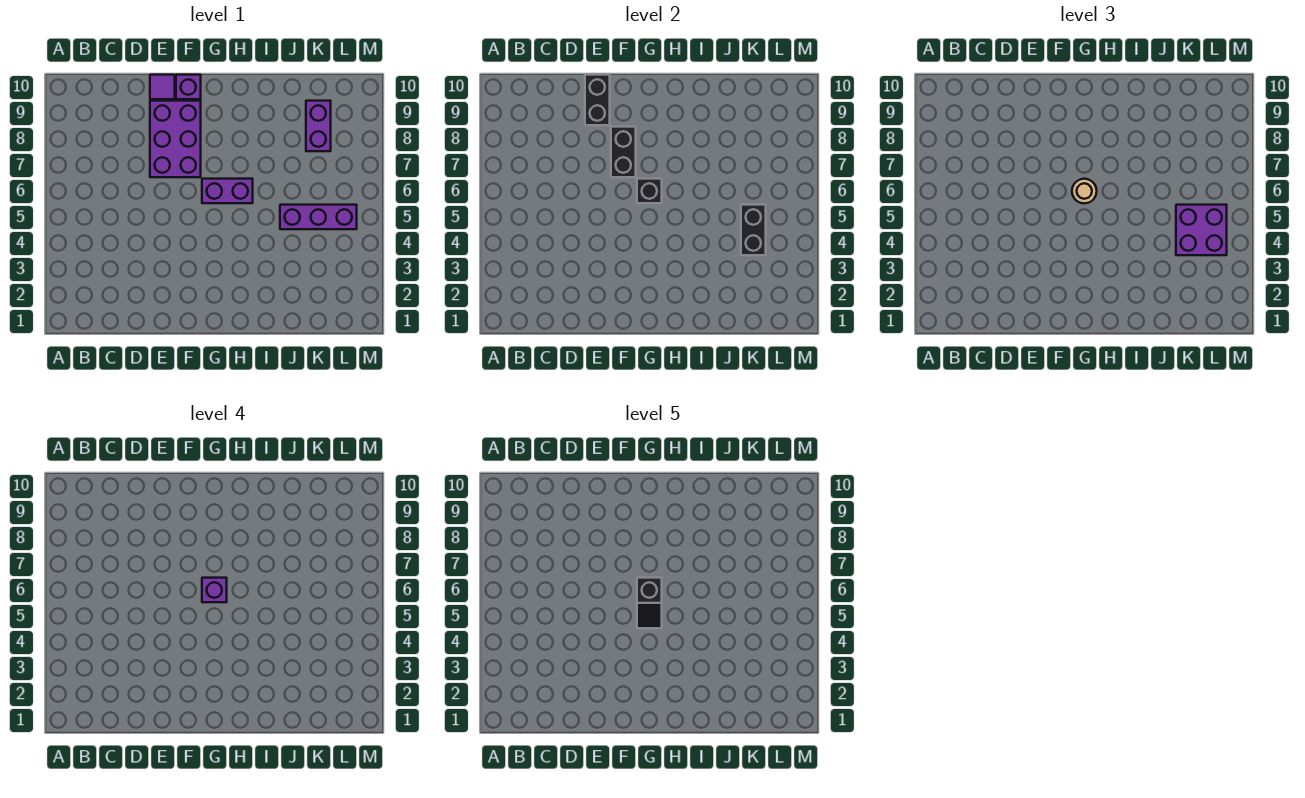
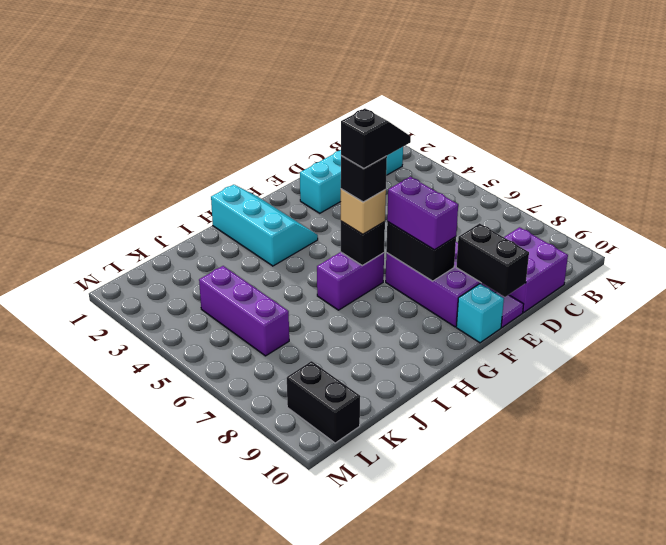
none -> cyan 1x4 brick [300,147,403,213]
purple 1x1 brick [176,75,201,99] -> cyan 1x1 brick [456,284,504,343]
none -> cyan 2x3 slope [211,185,318,266]
black 1x2 slope [637,578,662,628] -> black 1x2 slope turned to [341,109,411,169]
tan 1x1 round brick [1072,179,1097,203] -> tan 1x1 brick [341,189,386,234]
purple 1x1 brick [202,578,227,602] -> black 1x1 brick [341,156,387,202]
purple 1x3 brick [280,205,357,229] -> purple 1x3 brick turned to [199,266,289,356]
black 1x2 brick [741,205,766,255] -> black 1x2 brick moved to [287,361,360,443]
purple 2x2 brick [1176,205,1227,255] -> purple 2x2 brick moved to [504,227,568,313]
purple 1x2 brick [306,101,331,151] -> purple 1x2 brick moved to [387,177,458,250]

